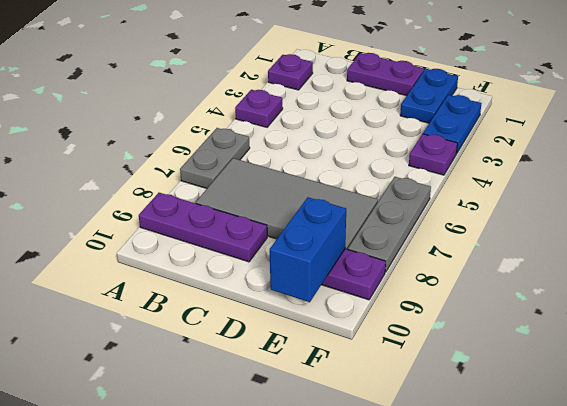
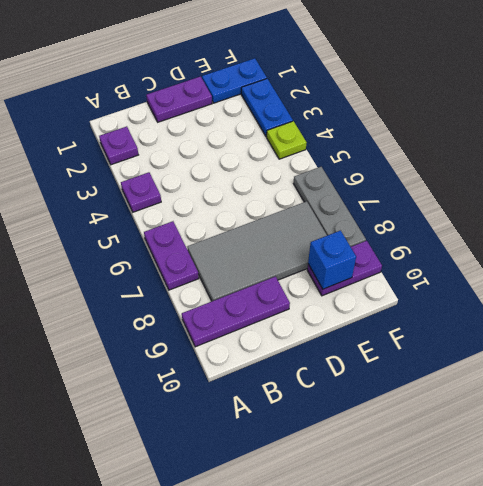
grey 1x2 plate [180,128,250,188] -> purple 1x2 plate [144,221,199,290]
blue 1x2 plate [400,69,458,123] -> blue 1x2 plate turned to [202,58,267,103]
blue 1x2 brick [270,197,346,302] -> blue 1x1 brick [308,231,356,289]
purple 1x1 plate [409,134,457,175] -> lime 1x1 plate [267,121,307,159]

